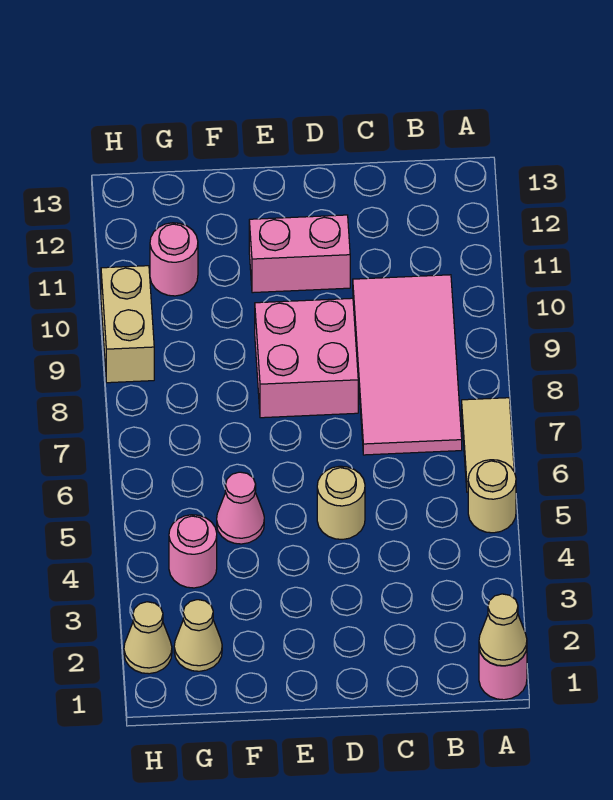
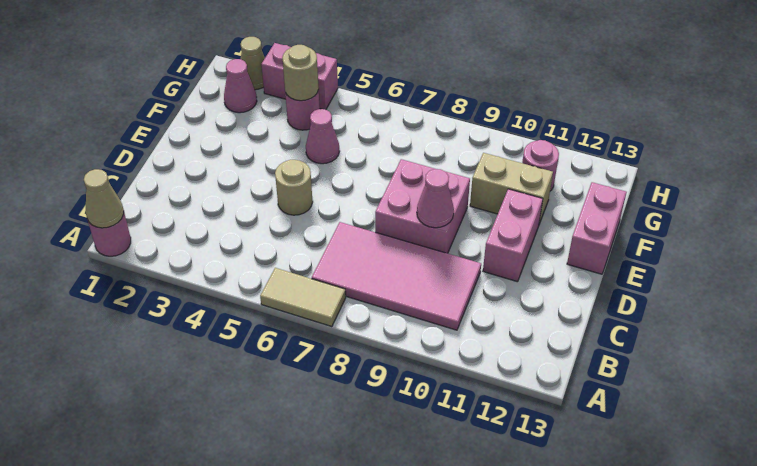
tan 1x1 round brick [468,460,516,533] -> tan 1x1 round brick moved to [282,45,319,101]
none -> pink 1x1 cone [417,169,454,228]
none -> pink 1x2 brick [567,182,627,274]
tan 1x1 cone [174,600,222,671] -> pink 1x1 cone [224,59,257,113]
none -> pink 1x2 brick [261,43,338,109]
tan 1x2 brick [101,266,154,383] -> tan 1x2 brick moved to [470,153,553,224]

